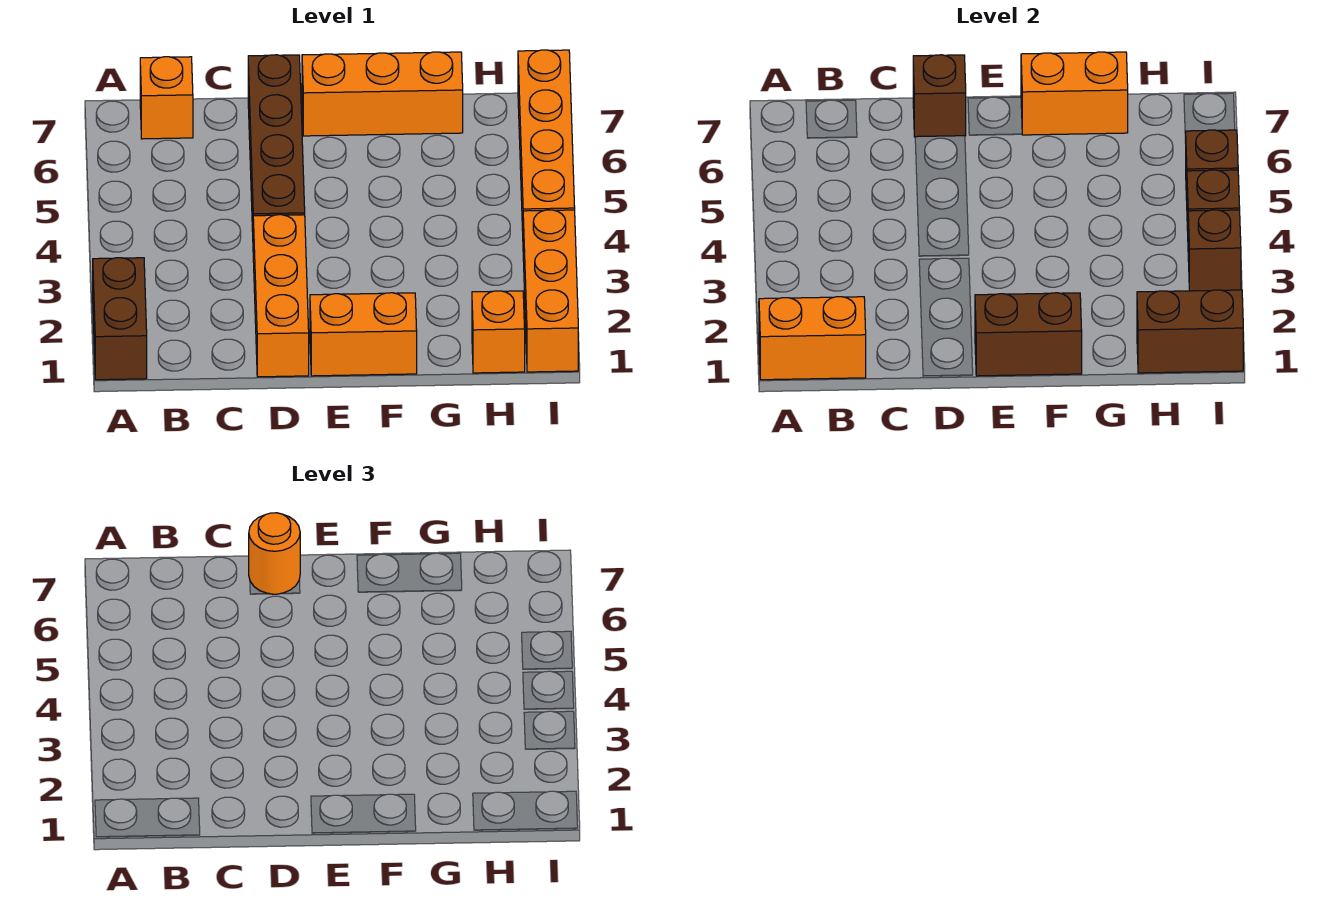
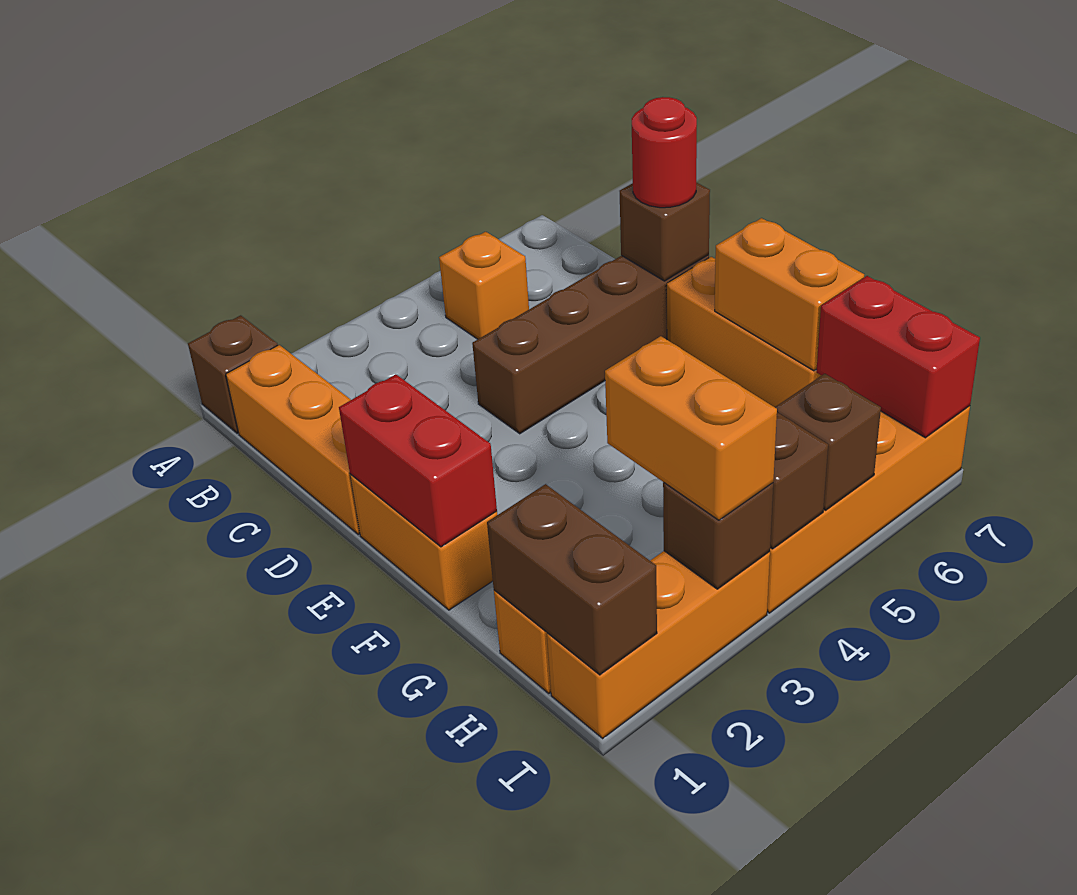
brown 1x2 brick [93,258,147,380] -> brown 1x1 brick [188,315,278,433]
orange 1x2 brick [759,297,866,380] -> orange 1x2 brick moved to [605,336,777,520]
orange 1x1 brick [140,57,193,139] -> orange 1x1 brick moved to [439,232,529,339]
orange 1x3 brick [253,215,309,377] -> orange 1x3 brick turned to [226,345,360,534]
orange 1x1 round brick [249,513,300,594] -> red 1x1 round brick [632,97,697,208]
brown 1x2 brick [975,293,1082,376] -> red 1x2 brick [339,374,497,547]
none -> red 1x2 brick [817,276,980,438]

